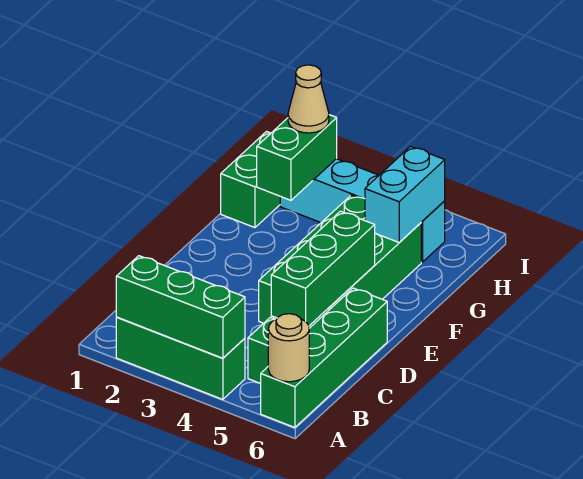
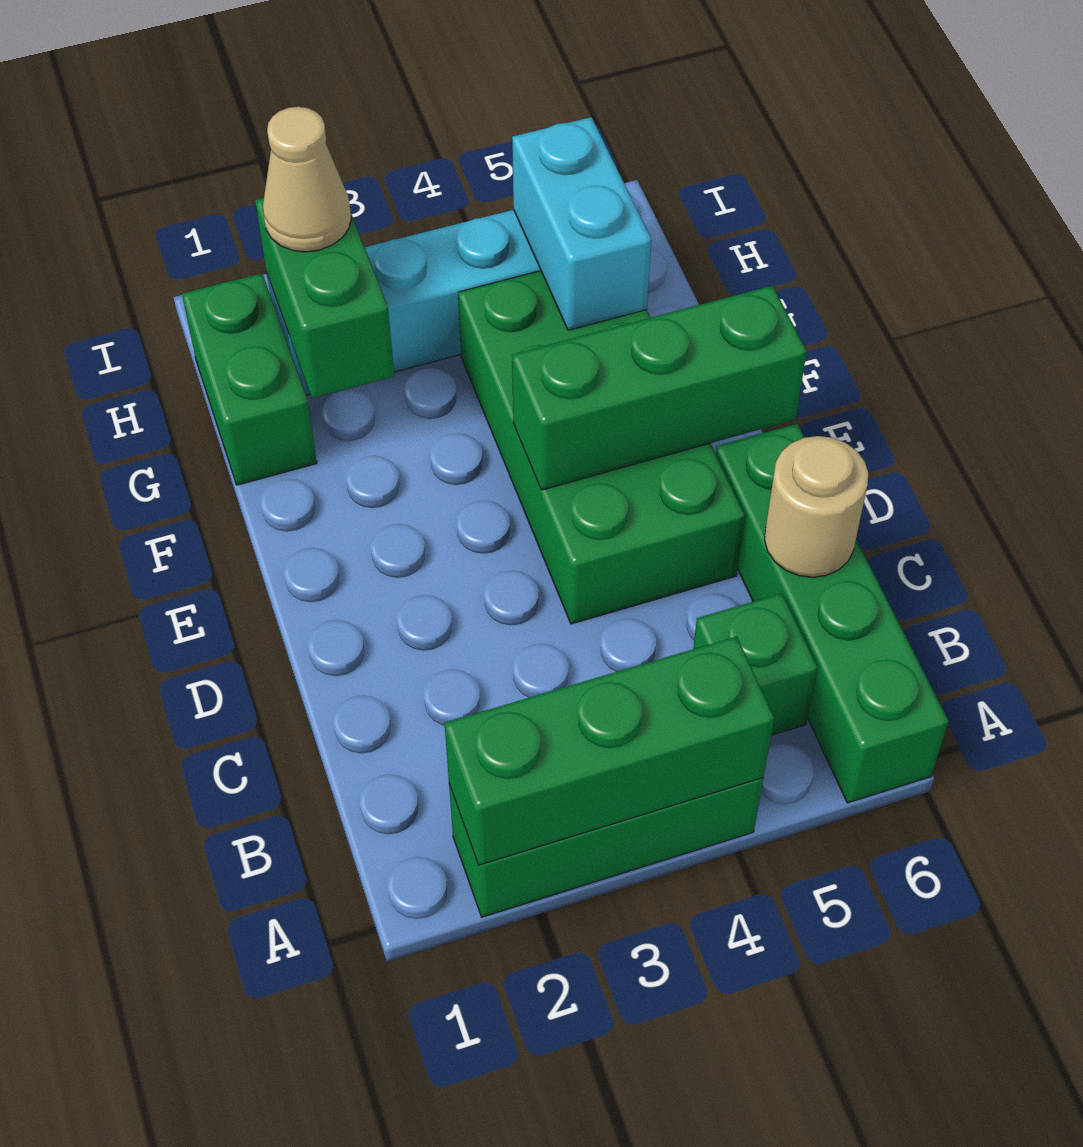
tan 1x1 round brick [268,314,309,382] -> tan 1x1 round brick moved to [765,436,868,577]
green 1x3 brick [271,211,375,326] -> green 1x3 brick turned to [512,286,807,490]

